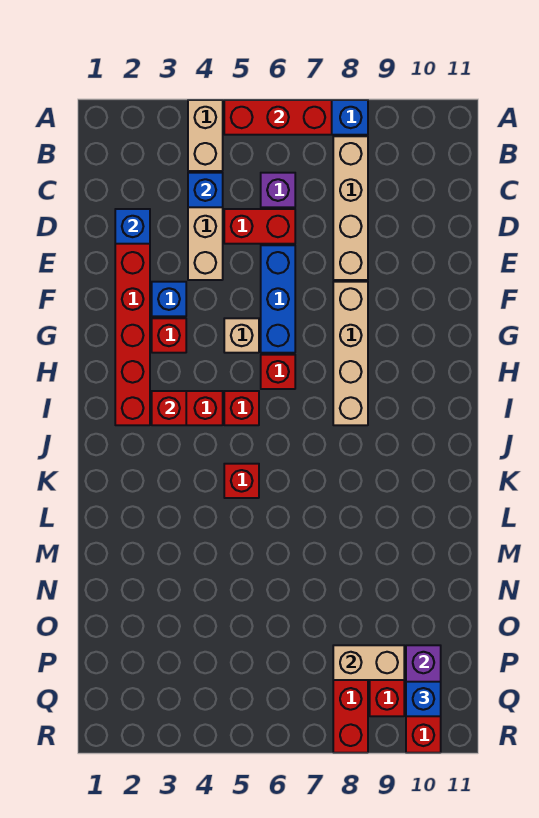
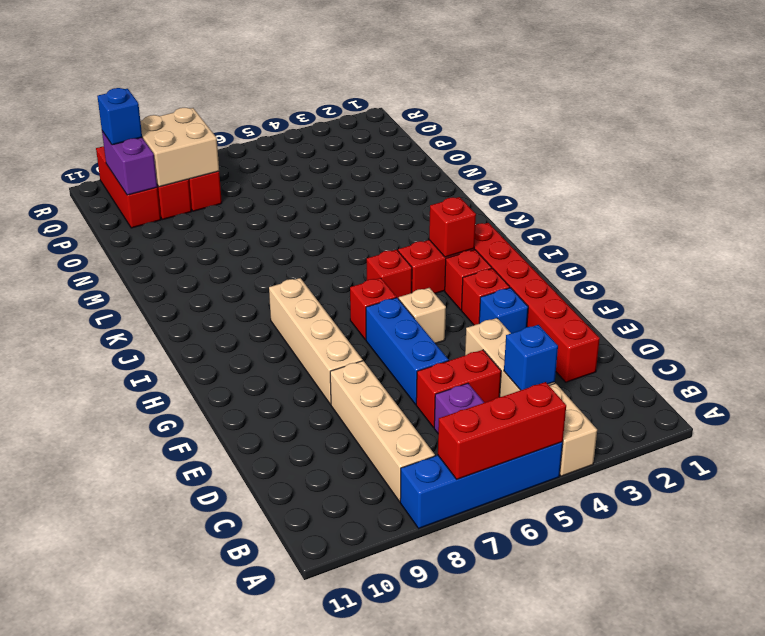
blue 1x1 brick [115,209,150,244] -> none
red 1x1 brick [224,464,259,498] -> red 1x1 brick moved to [445,250,492,310]
tan 1x2 brick [333,645,404,680] -> tan 2x2 brick [140,108,219,187]

